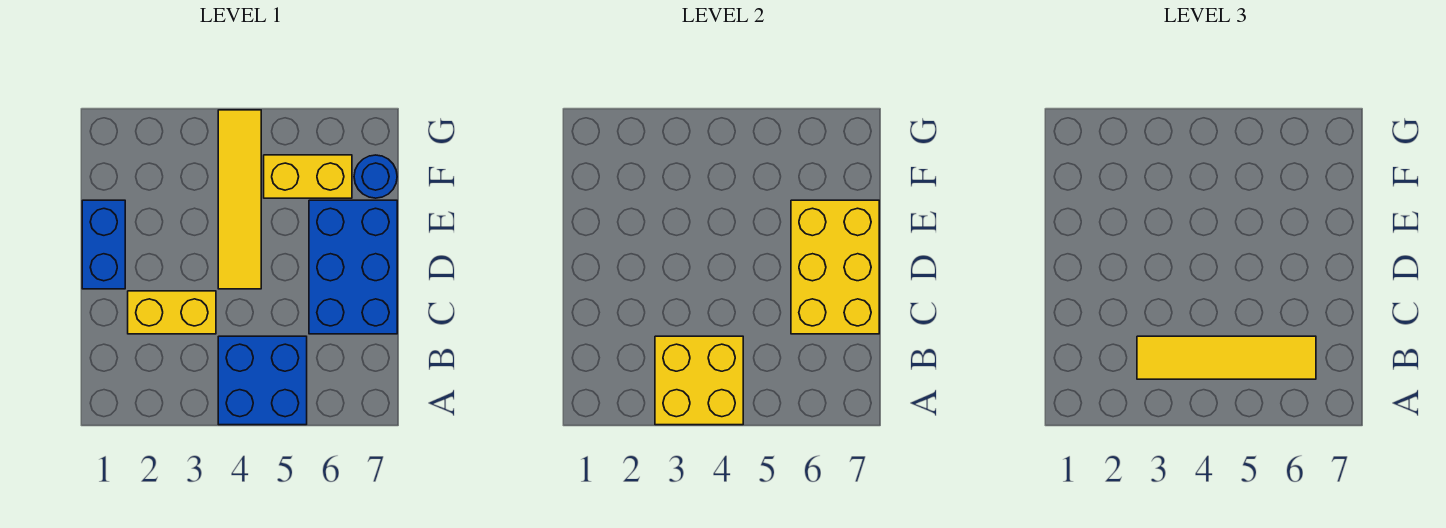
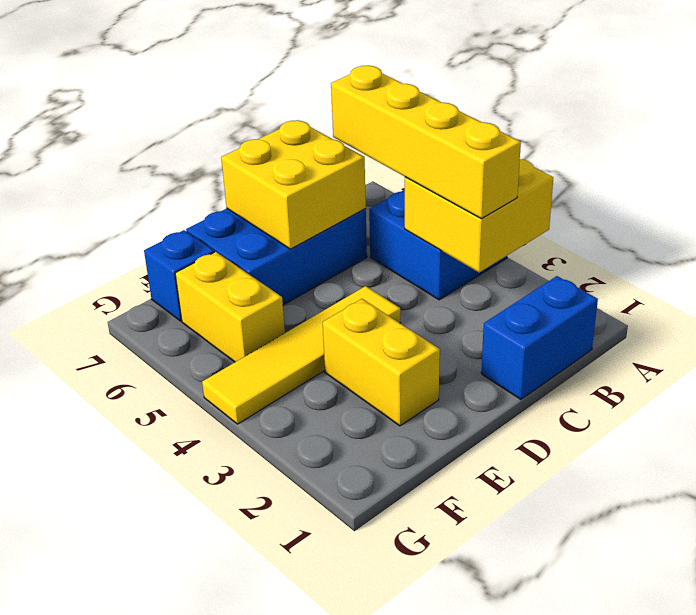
yellow 1x4 tile [1137,336,1316,379] -> yellow 1x4 brick [331,65,521,219]
yellow 1x2 brick [128,291,216,334] -> yellow 1x2 brick moved to [323,299,440,426]
yellow 2x3 brick [791,200,879,334] -> yellow 2x2 brick [221,120,366,249]
blue 1x2 brick [82,200,125,289] -> blue 1x2 brick moved to [481,276,598,399]
blue 1x1 round brick [354,155,397,198] -> blue 1x1 brick [144,230,214,321]

